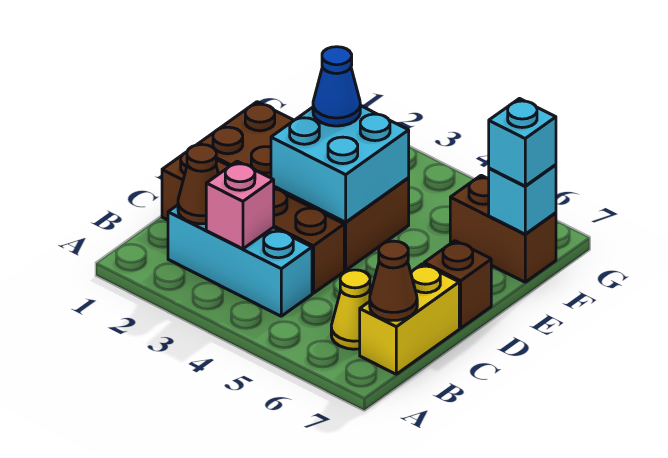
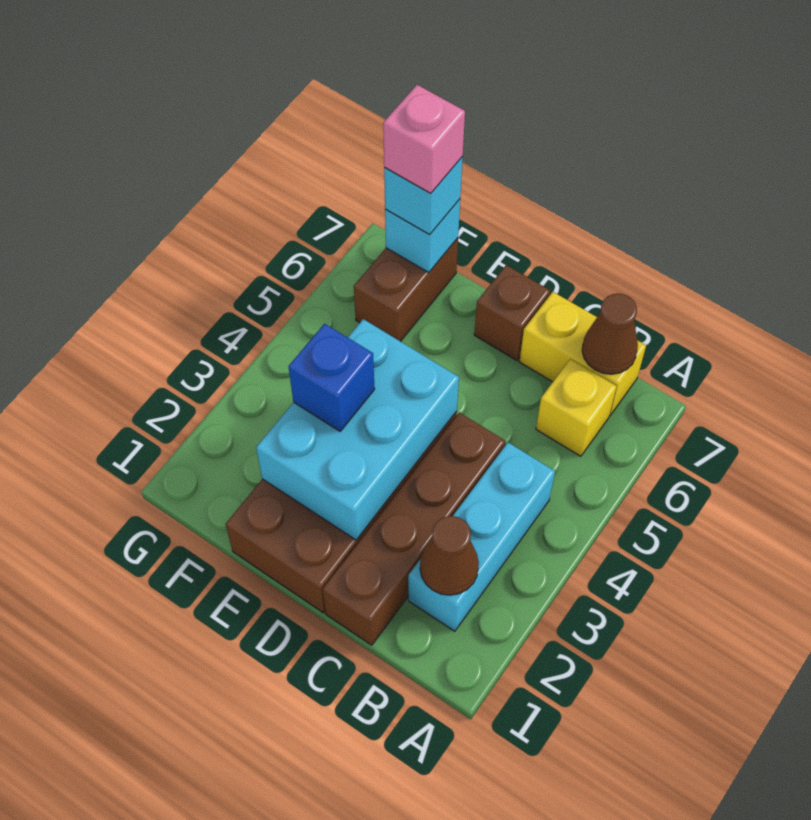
pink 1x1 brick [206,161,274,249] -> pink 1x1 brick moved to [383,85,465,193]
yellow 1x1 cone [331,270,370,349] -> yellow 1x1 brick [536,359,617,456]
cyan 2x2 brick [271,106,409,222] -> cyan 2x3 brick [256,319,459,540]
blue 1x1 cone [313,47,360,126] -> blue 1x1 brick [288,324,375,431]

